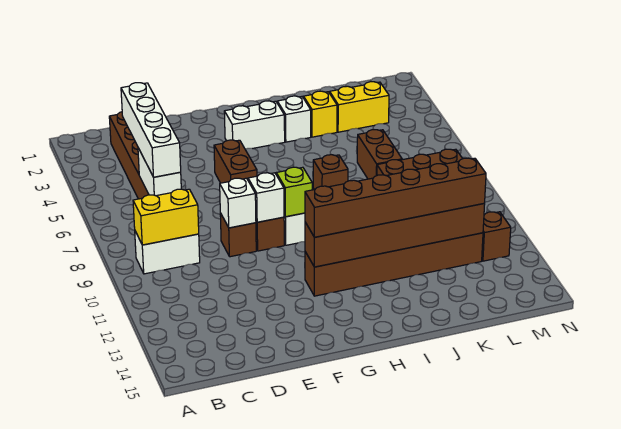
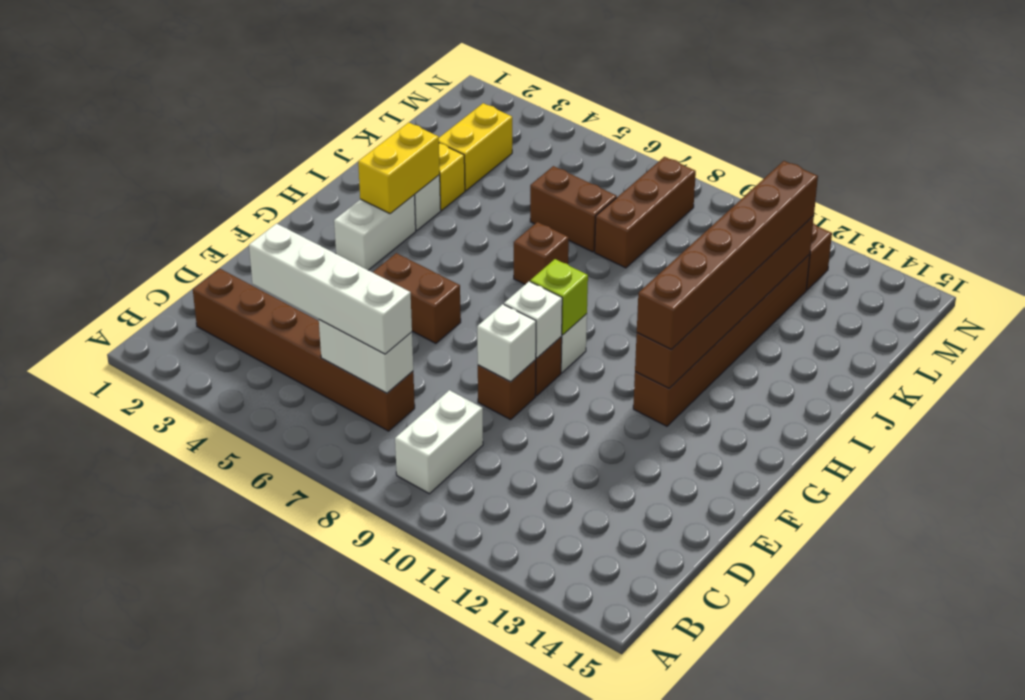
yellow 1x2 brick [133,189,199,245] -> yellow 1x2 brick moved to [358,122,440,214]

